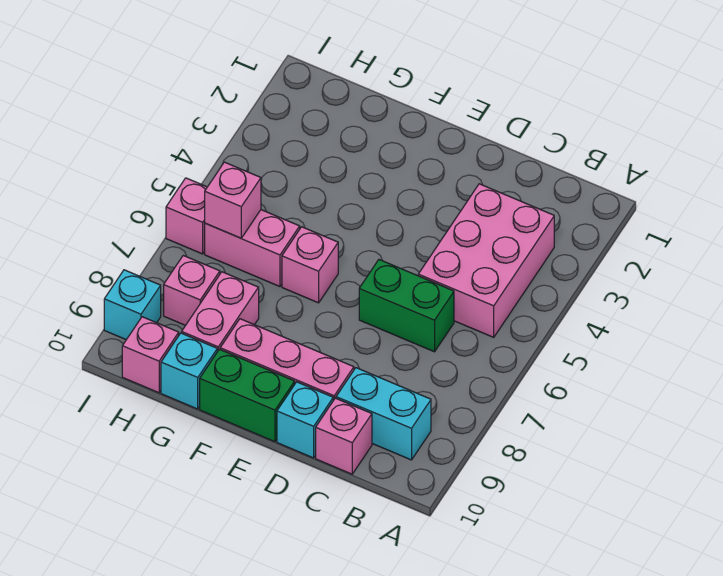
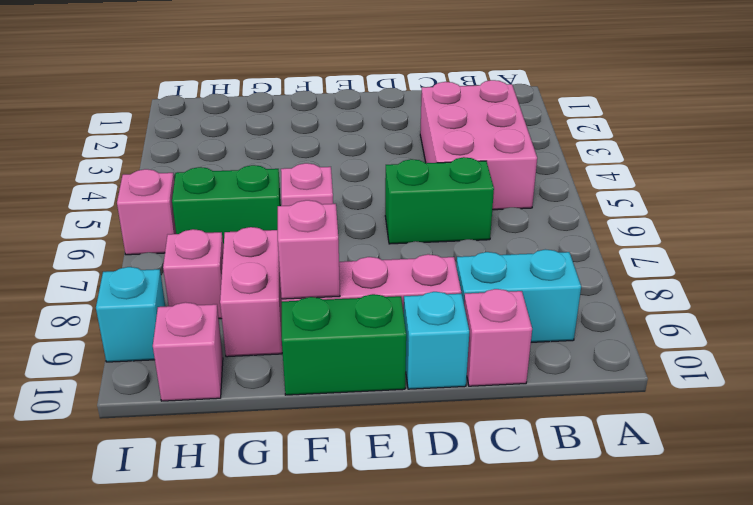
pink 1x2 brick [205,210,300,287] -> green 1x2 brick [172,165,281,248]
cyan 1x1 brick [161,333,217,409] -> none
pink 1x1 brick [205,162,261,238] -> pink 1x1 brick moved to [278,200,340,299]

